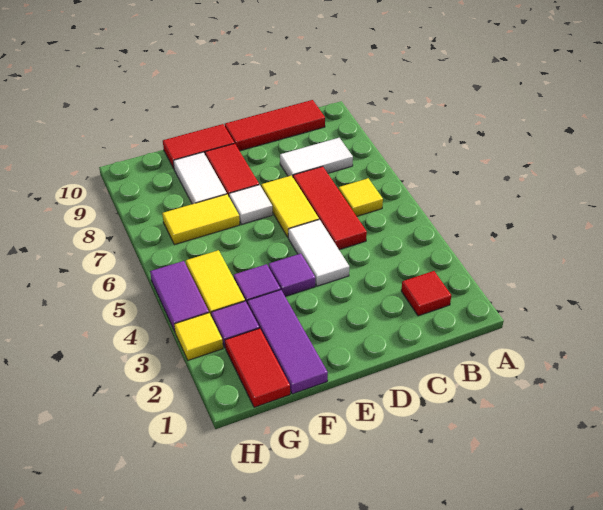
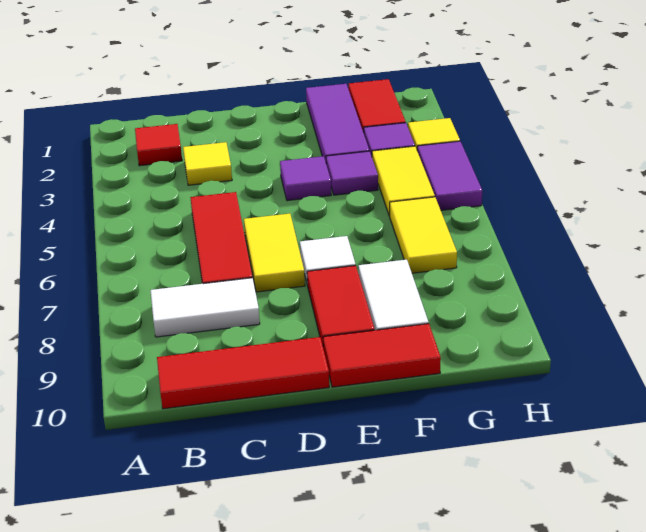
yellow 1x1 tile [339,178,383,216] -> yellow 1x1 tile moved to [183,142,232,185]
white 1x2 tile [288,220,349,286] -> none
yellow 1x2 tile [162,194,240,245] -> yellow 1x2 tile turned to [390,197,457,273]

